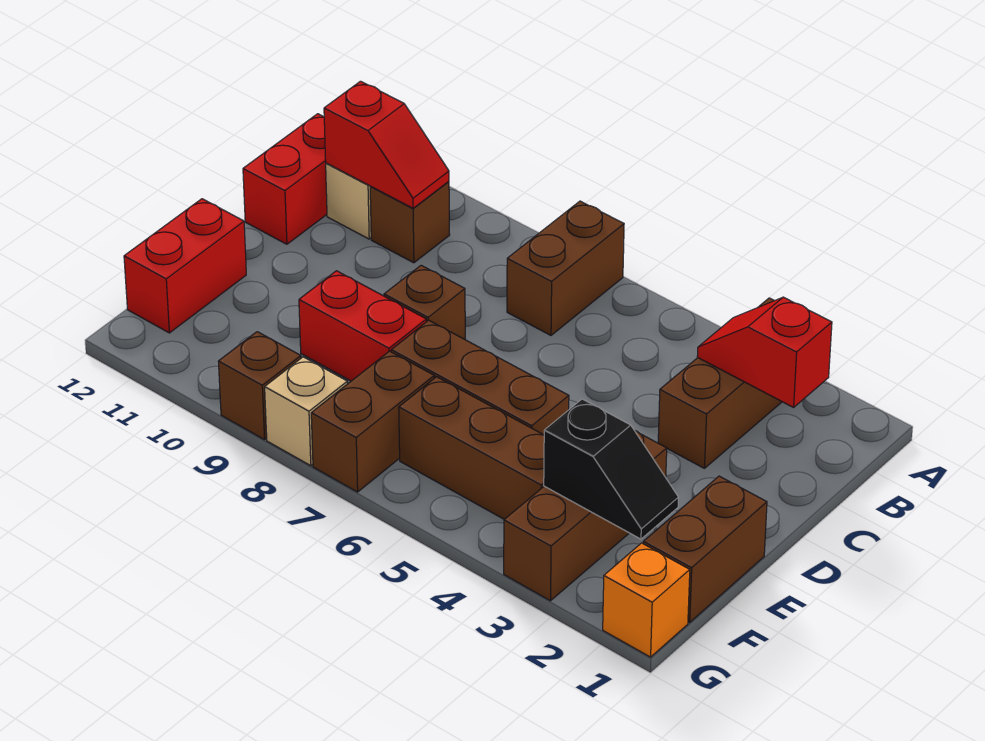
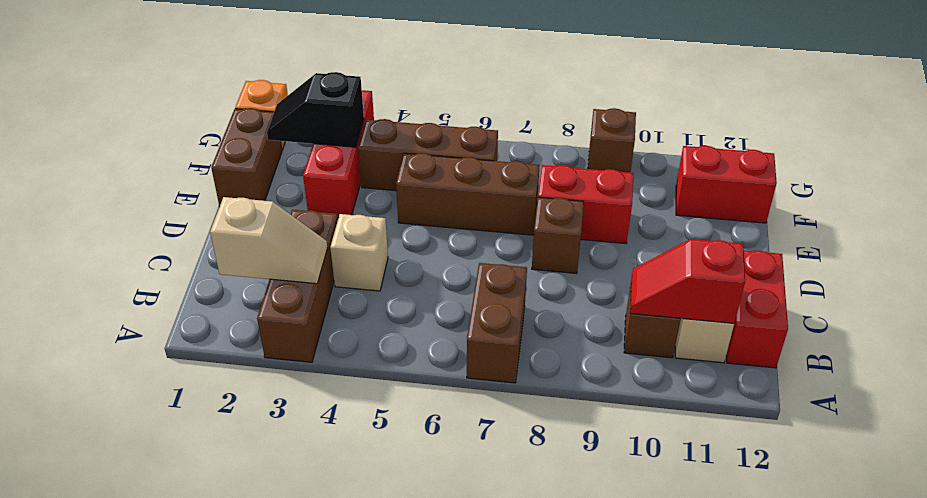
red 1x2 slope [697,297,832,407] -> tan 1x2 slope [210,197,327,284]
brown 1x3 brick [504,431,667,601] -> red 1x3 brick [303,90,374,218]
red 1x2 brick [124,199,246,333] -> red 1x2 brick turned to [676,146,777,223]
brown 1x2 brick [311,351,434,492] -> none
tan 1x1 brick [265,357,348,466] -> tan 1x1 brick moved to [330,214,388,291]

